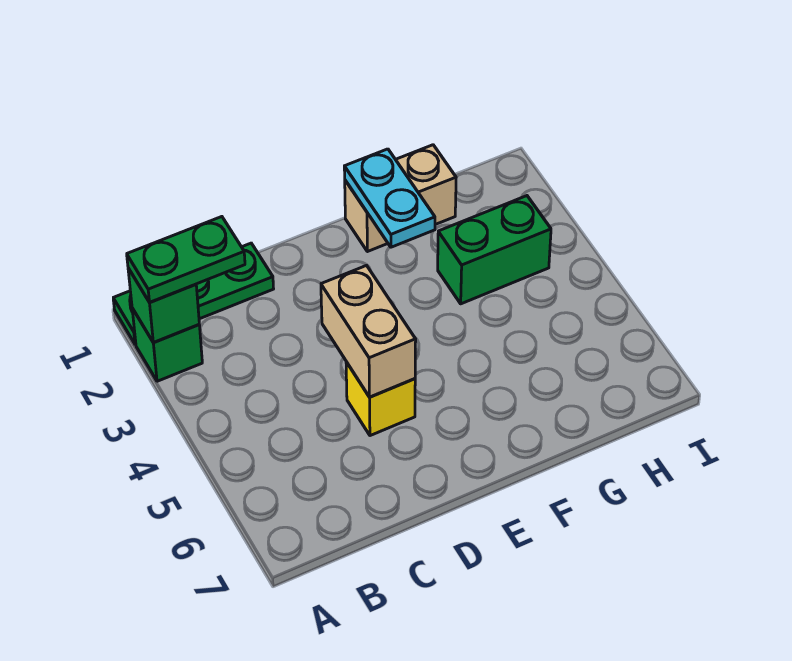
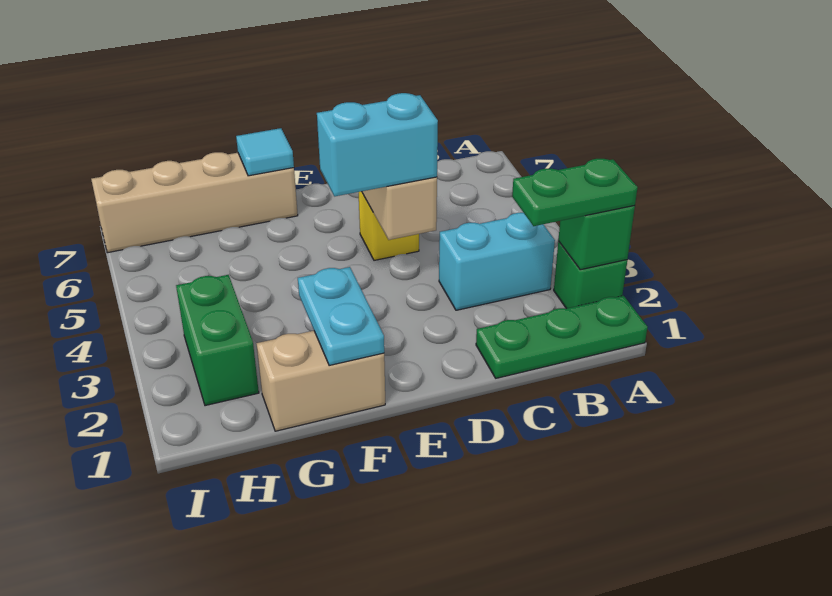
none -> cyan 1x2 brick [439,213,555,310]
none -> cyan 1x2 brick [317,93,438,196]
none -> tan 1x4 brick [91,152,298,253]
none -> cyan 1x1 tile [236,128,294,176]
green 1x2 brick [438,196,551,304] -> green 1x2 brick turned to [176,275,259,406]

